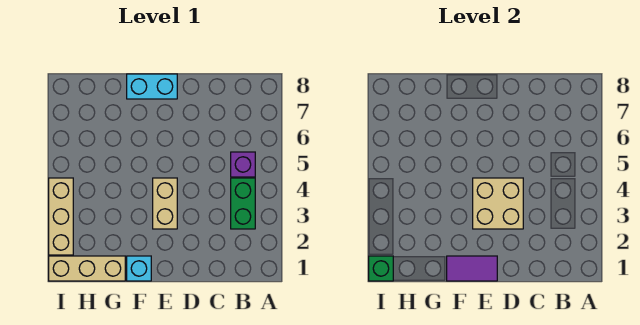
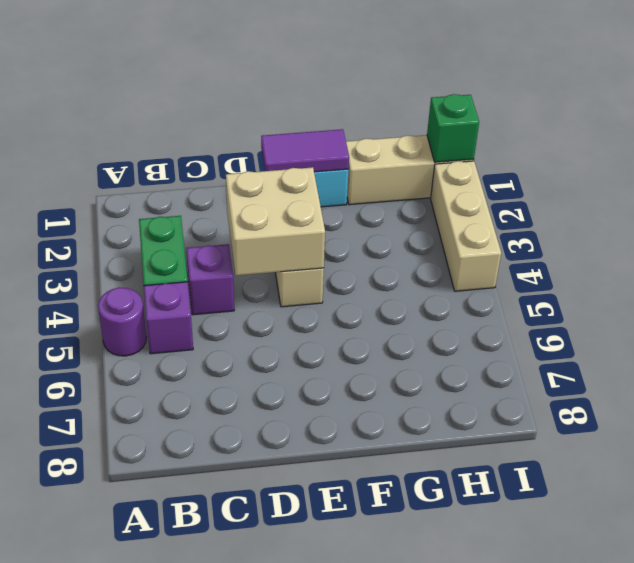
none -> purple 1x1 round brick [98,288,146,356]
none -> purple 1x1 brick [186,244,234,315]
cyan 1x2 brick [127,74,177,99] -> none

